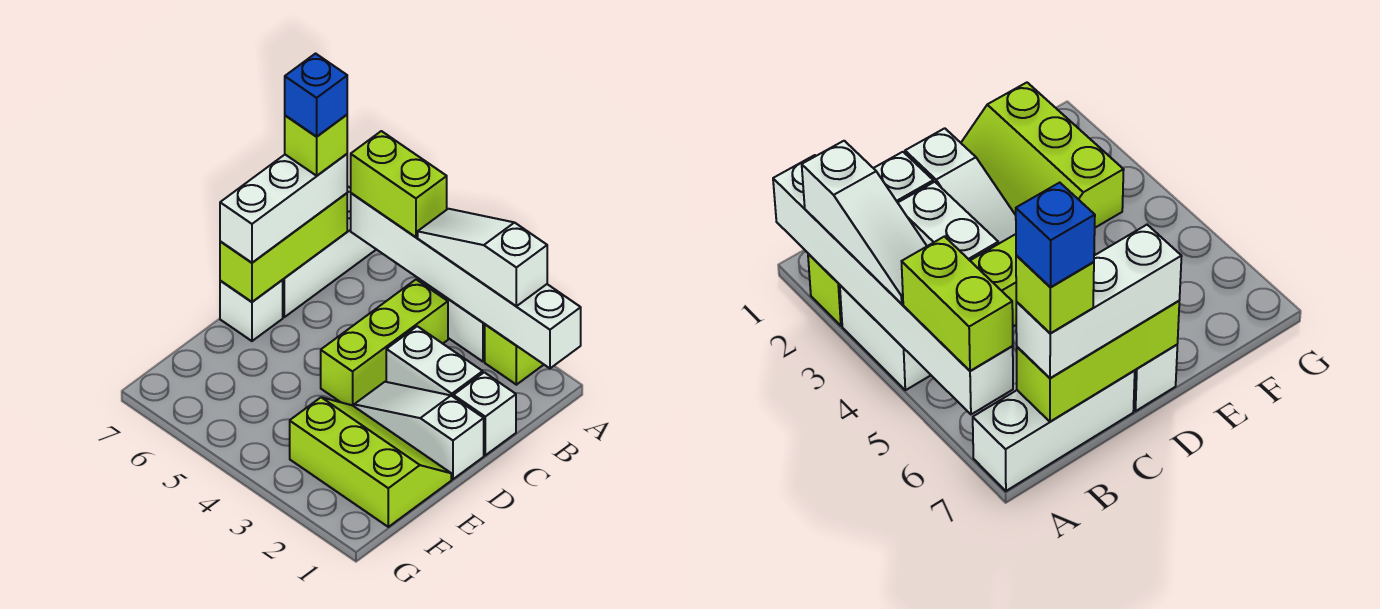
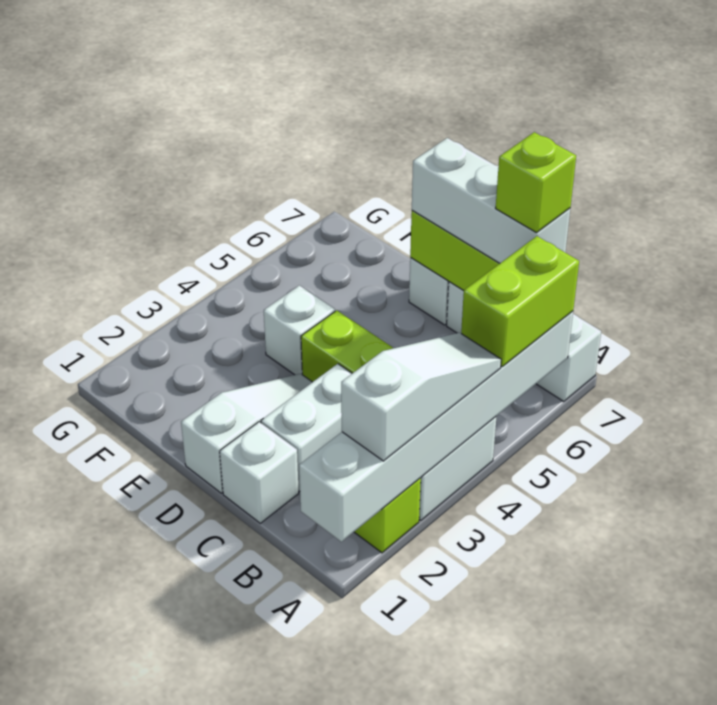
blue 1x1 brick [285,54,347,136] -> none
lime 2x3 slope [290,397,451,527] -> none
none -> white 1x1 brick [264,285,335,375]

